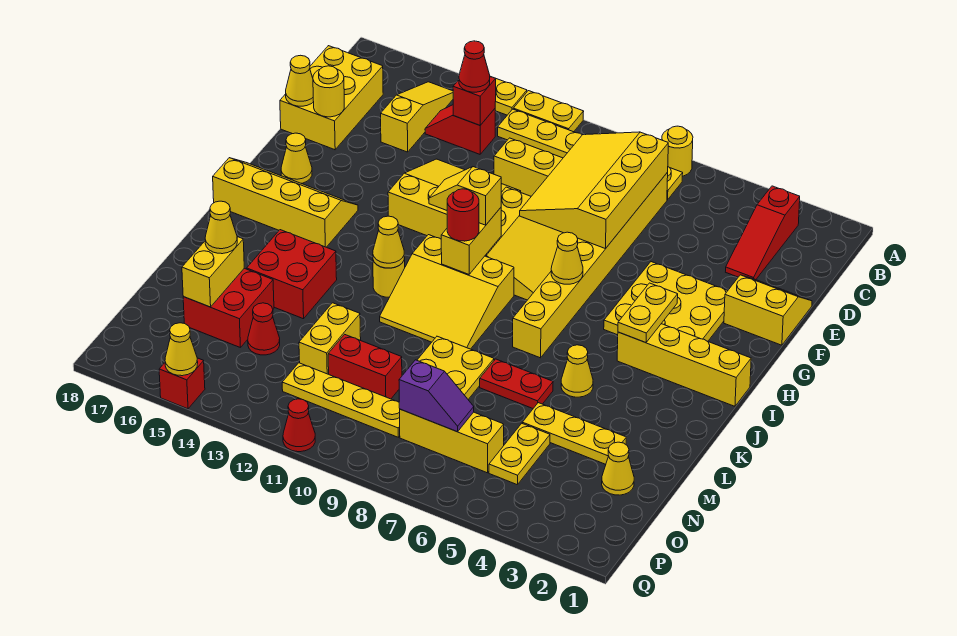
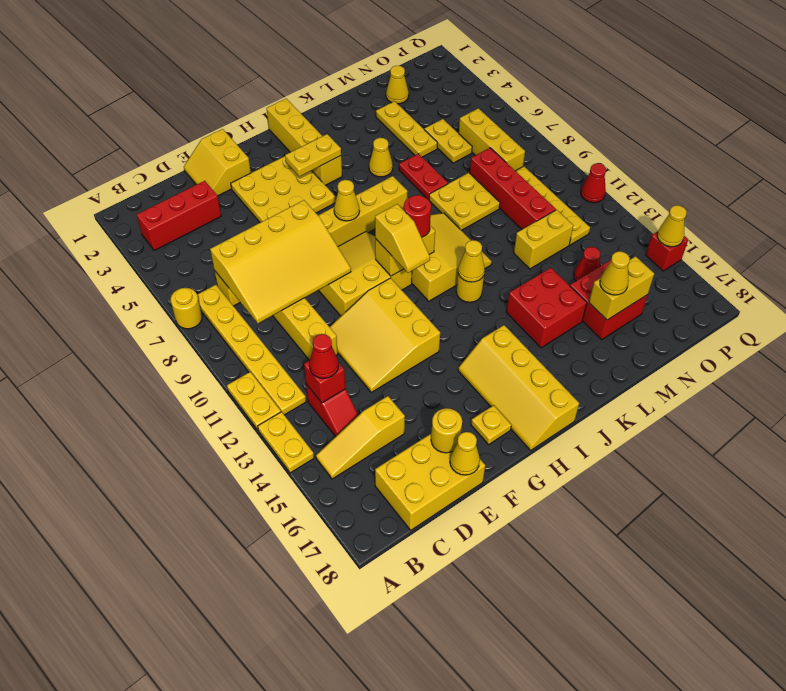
red 1x3 slope [726,186,800,280] -> red 1x3 brick [137,181,221,251]
yellow 1x1 cone [281,133,312,183] -> yellow 1x1 plate [471,405,511,444]
yellow 1x2 plate [489,424,550,485] -> yellow 1x2 plate turned to [424,119,472,163]
red 1x2 brick [328,334,402,399] -> red 1x4 brick [470,148,556,229]
purple 1x2 slope [399,360,474,432] -> none

